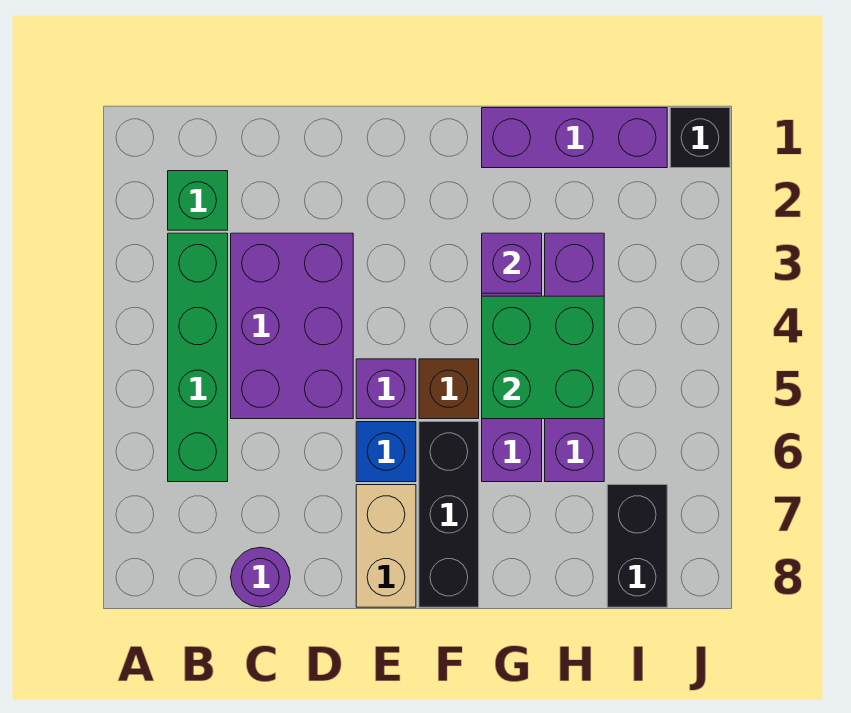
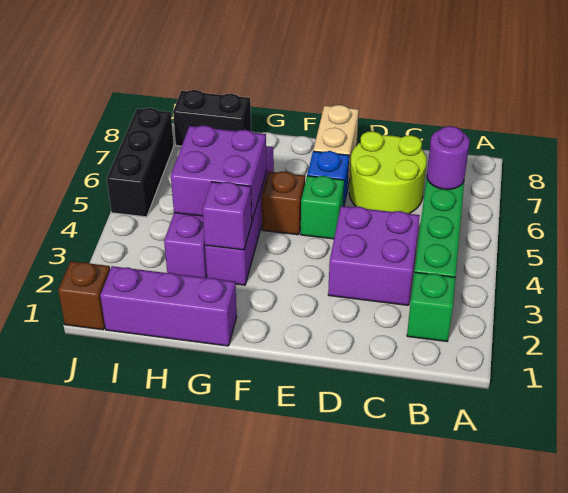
purple 2x3 brick [231,233,353,419] -> purple 2x2 brick [328,206,420,305]
none -> lime 2x2 round brick [349,131,426,214]
purple 1x1 round brick [231,547,290,607] -> purple 1x1 round brick moved to [427,126,470,189]
purple 1x1 brick [356,359,416,419] -> green 1x1 brick [301,176,344,239]
black 1x3 brick [419,422,479,607] -> black 1x3 brick moved to [107,108,174,217]
green 2x2 brick [482,296,604,419] -> purple 2x2 brick [171,126,267,220]
black 1x2 brick [607,485,667,607] -> black 1x2 brick turned to [173,90,251,146]
black 1x1 brick [670,108,730,168] -> brown 1x1 brick [58,261,110,330]

